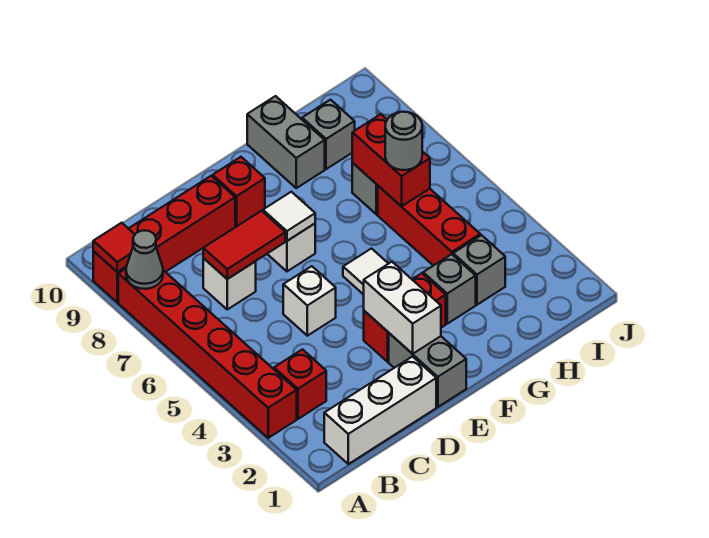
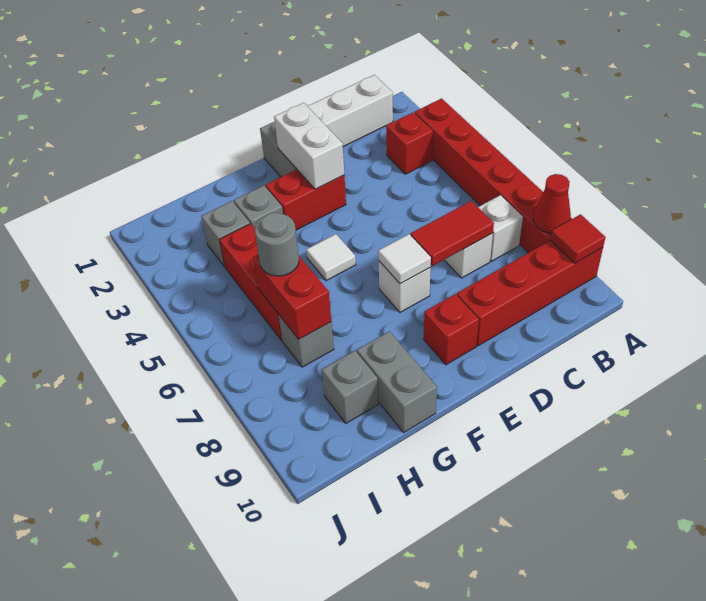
grey 1x1 cone [126,230,163,289] -> red 1x1 cone [533,174,571,233]
white 1x1 brick [283,266,336,336] -> white 1x1 brick moved to [478,195,523,261]

